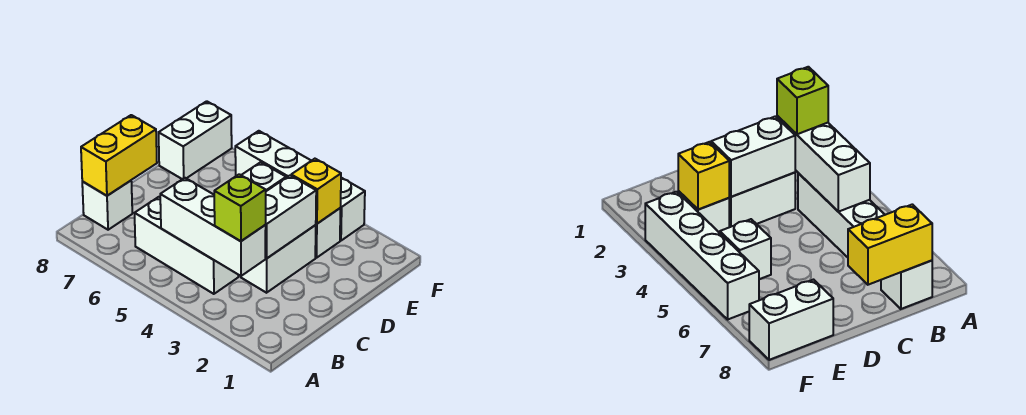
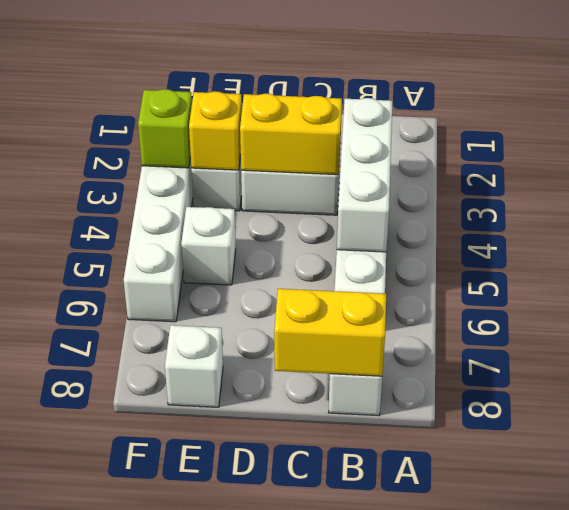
lime 1x1 brick [214,174,266,241] -> lime 1x1 brick moved to [138,89,192,168]
white 1x2 brick [265,176,316,258] -> yellow 1x2 brick [240,94,342,175]
white 1x2 brick [159,101,232,179] -> white 1x1 brick [165,325,223,407]

